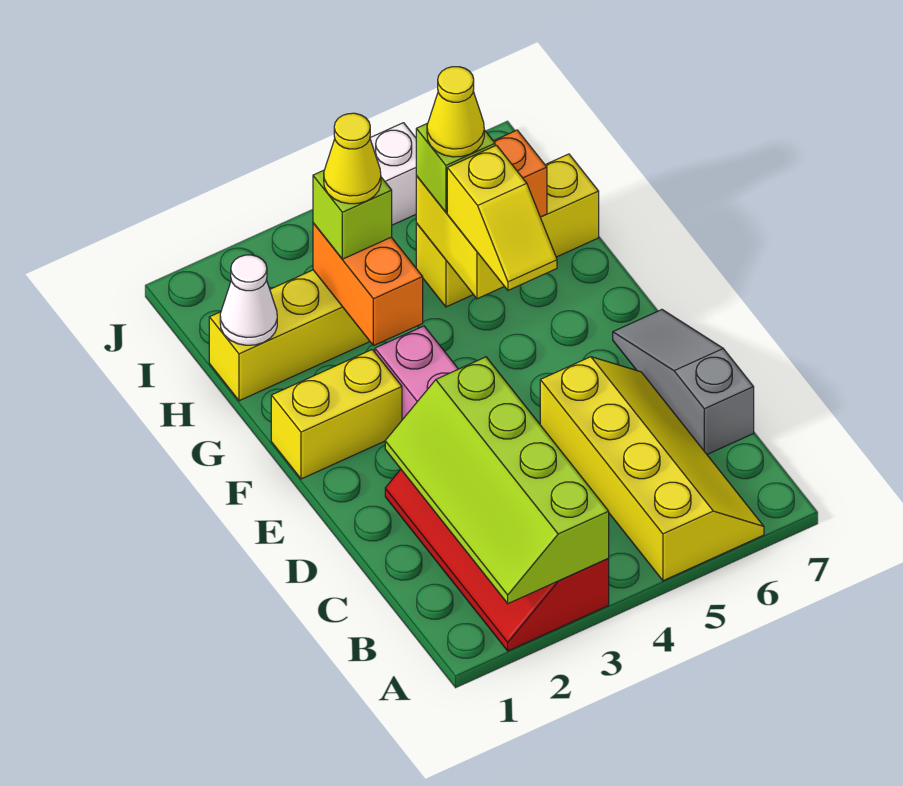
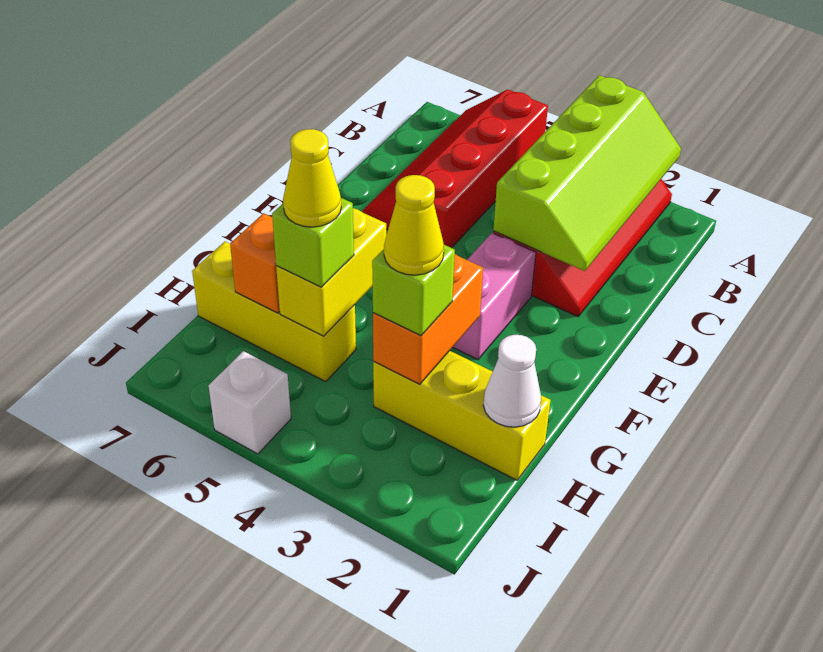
yellow 2x4 slope [540,357,764,581] -> red 2x4 slope [363,89,548,248]
grey 1x3 slope [613,310,754,454] -> none
yellow 1x2 brick [271,349,402,479] -> none
yellow 1x2 slope [447,145,557,290] -> none

